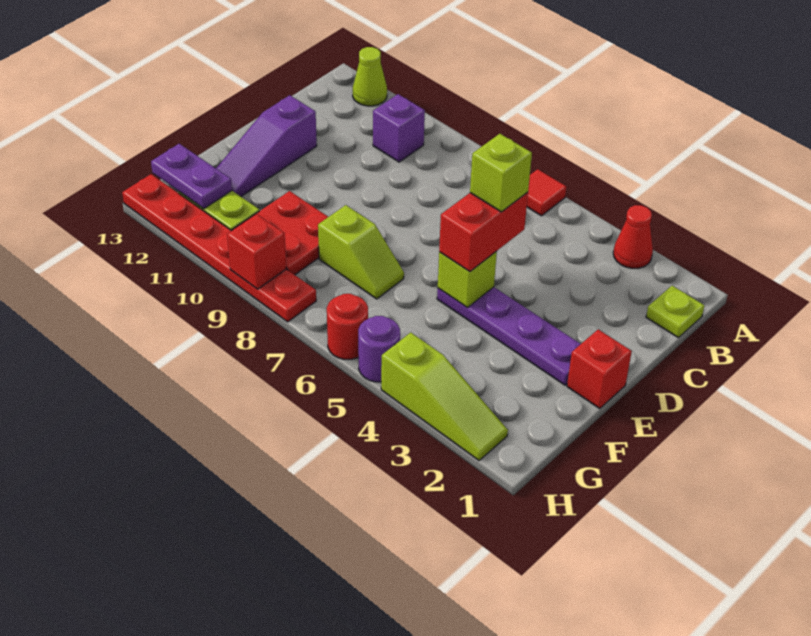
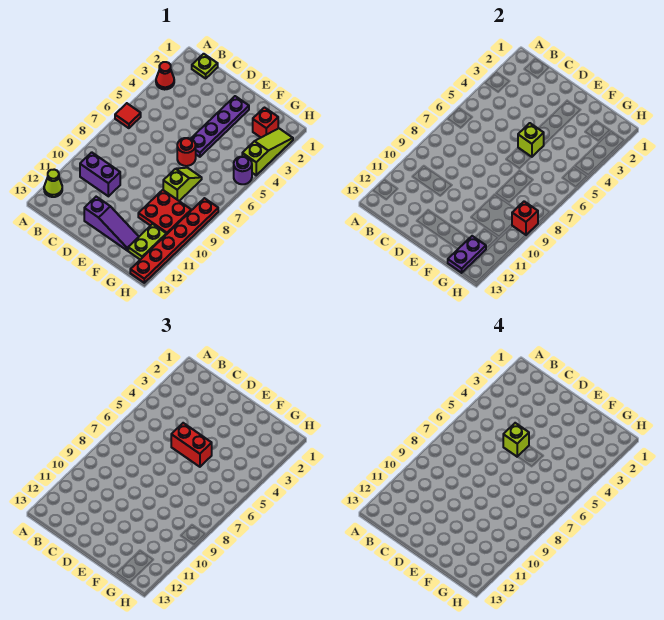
purple 1x1 brick [373,94,425,162] -> purple 1x2 brick [80,152,120,196]
red 1x1 brick [567,329,632,409] -> red 1x1 brick moved to [253,108,278,137]
red 1x1 round brick [327,294,368,359] -> red 1x1 round brick moved to [177,138,196,166]

